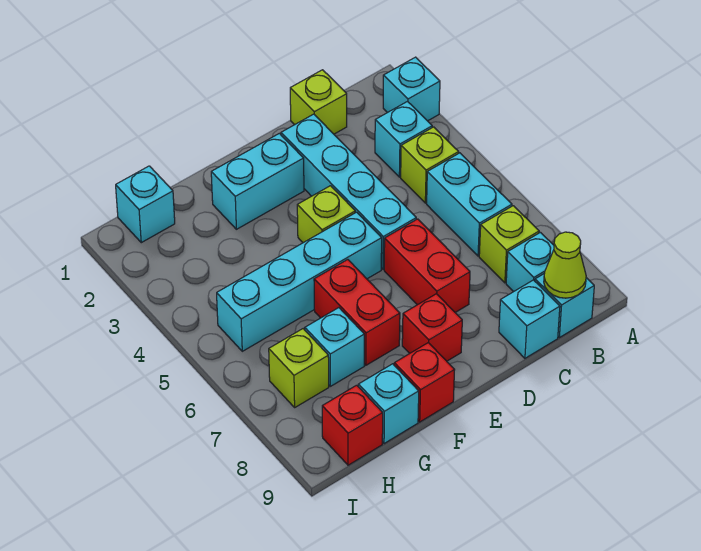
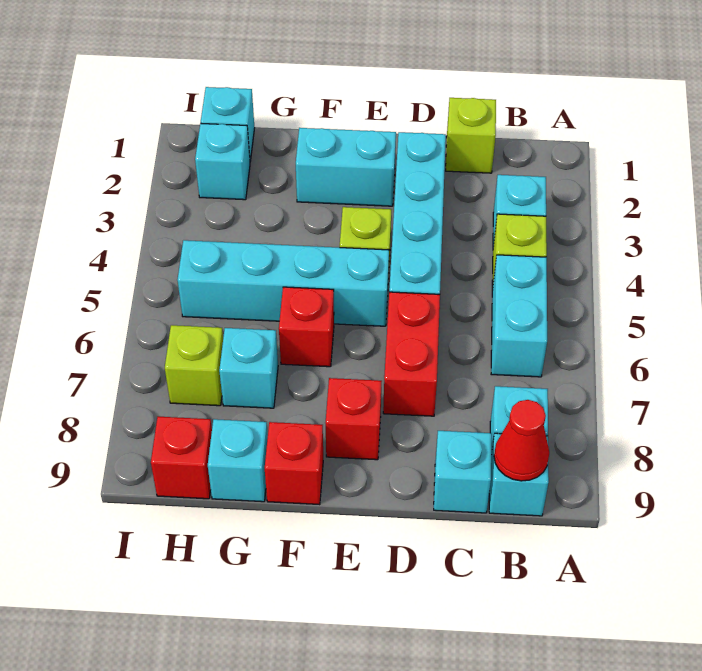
cyan 1x1 brick [383,57,440,121] -> cyan 1x1 brick moved to [195,123,250,200]
lime 1x1 brick [479,206,539,283] -> none
lime 1x1 cone [544,232,586,298] -> red 1x1 cone [494,400,549,481]
red 1x2 brick [314,260,400,365] -> red 1x1 brick [279,287,334,367]

